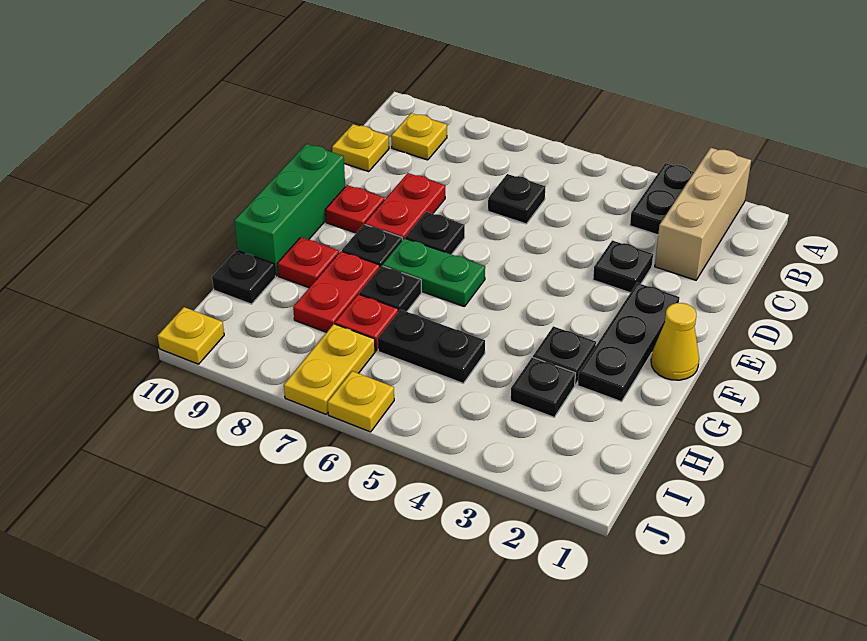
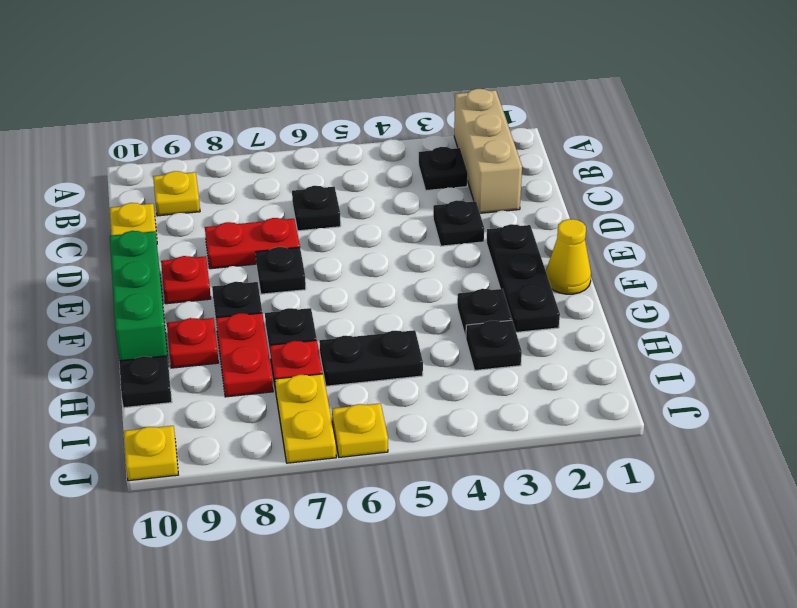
black 1x2 plate [630,163,694,235] -> black 1x1 plate [419,147,468,191]
red 1x2 plate [365,173,445,240] -> red 1x2 plate turned to [205,218,300,269]
green 1x2 plate [383,238,485,307] -> none

